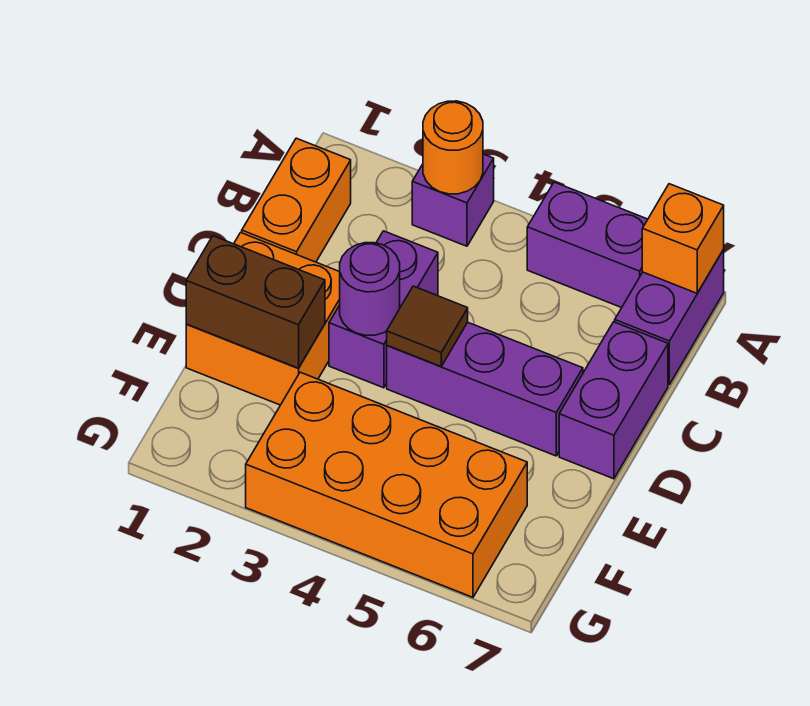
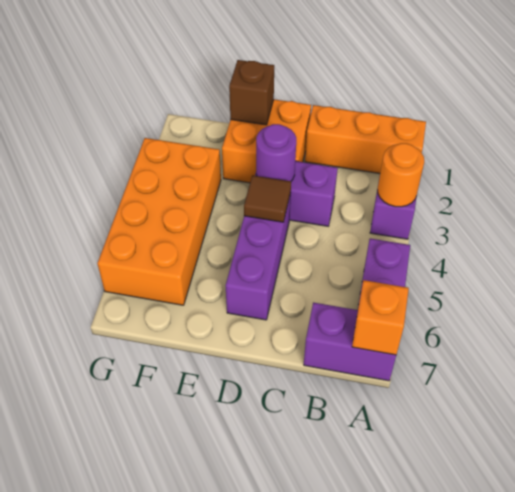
orange 1x2 brick [242,138,351,262] -> orange 1x3 brick [305,105,426,173]
purple 1x2 brick [559,322,668,479] -> none
brown 1x2 brick [186,236,325,368] -> brown 1x1 brick [229,60,274,125]

